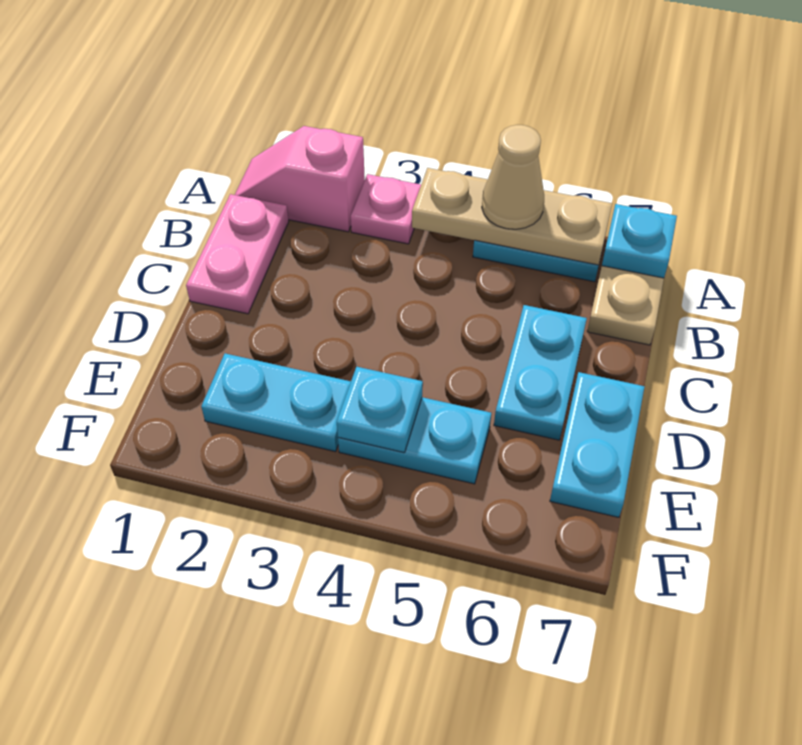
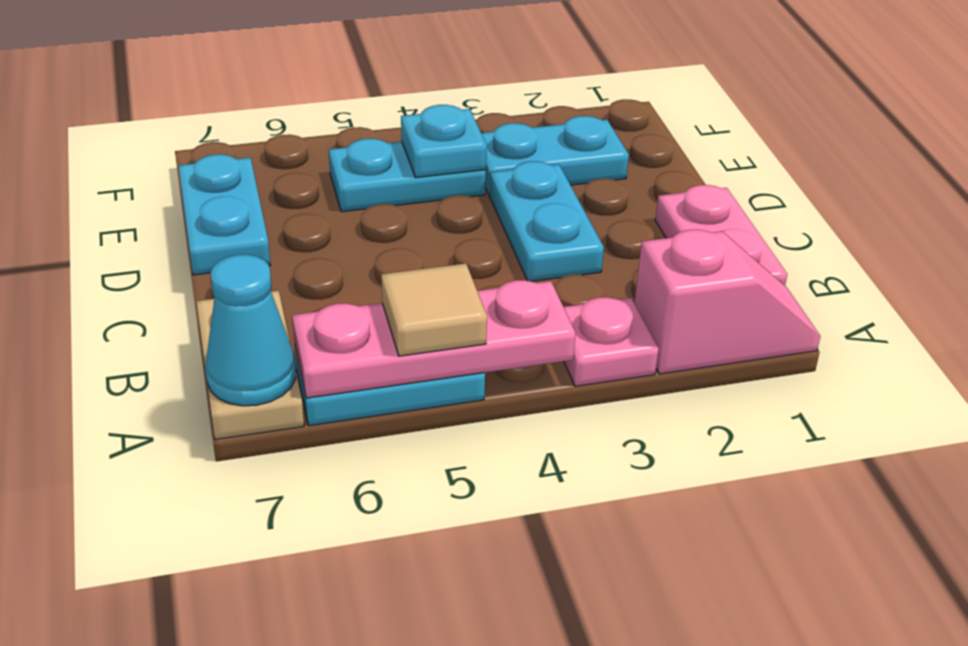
tan 1x3 plate [412,168,612,265] -> pink 1x3 plate [292,280,575,398]
tan 1x1 cone [482,125,544,229] -> tan 1x1 tile [381,264,487,356]
cyan 1x1 plate [602,204,677,278] -> cyan 1x1 cone [205,255,296,406]
cyan 1x2 plate [494,305,587,440] -> cyan 1x2 plate moved to [489,161,604,281]

